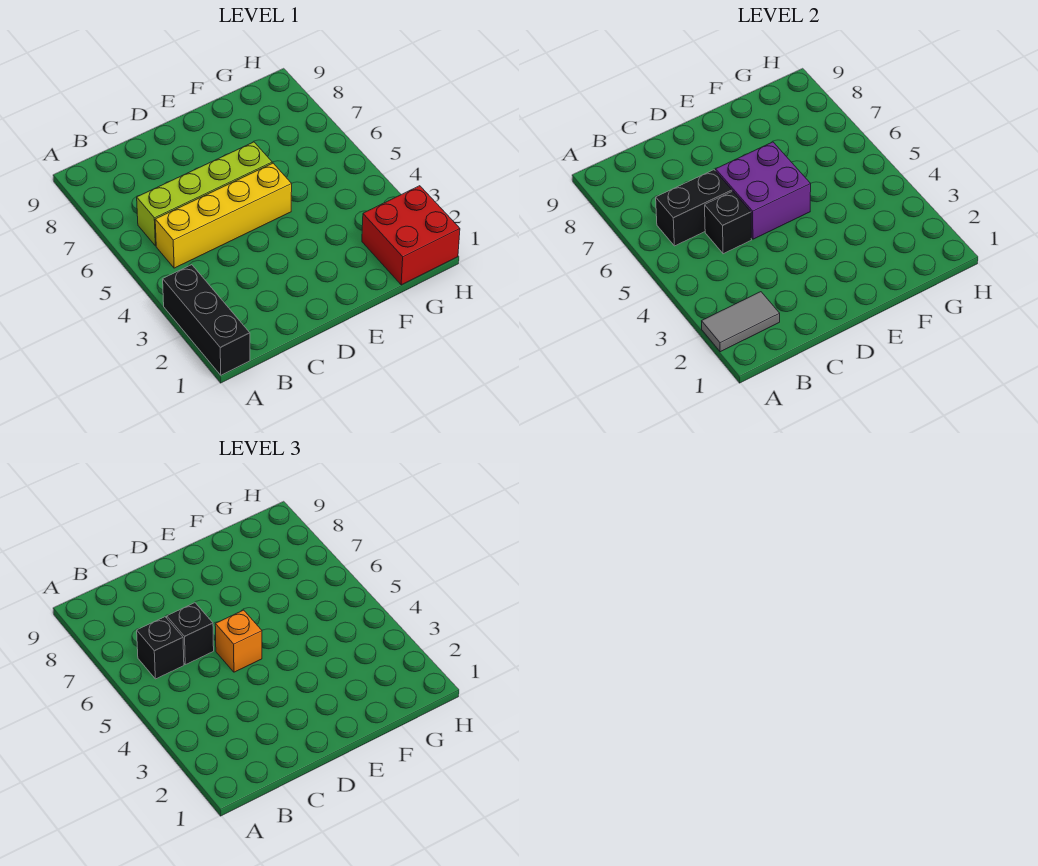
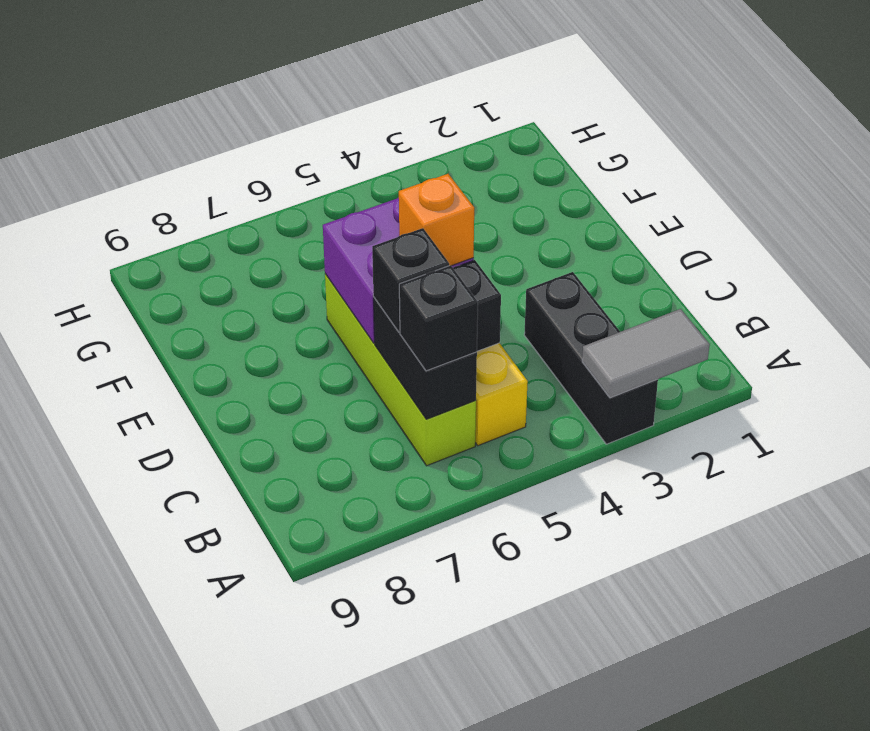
black 1x3 brick [163,265,250,375] -> black 1x3 brick turned to [524,272,658,444]
grey 1x2 tile [702,292,780,352] -> grey 1x2 tile turned to [582,309,710,398]
red 2x2 brick [362,186,460,285] -> none

